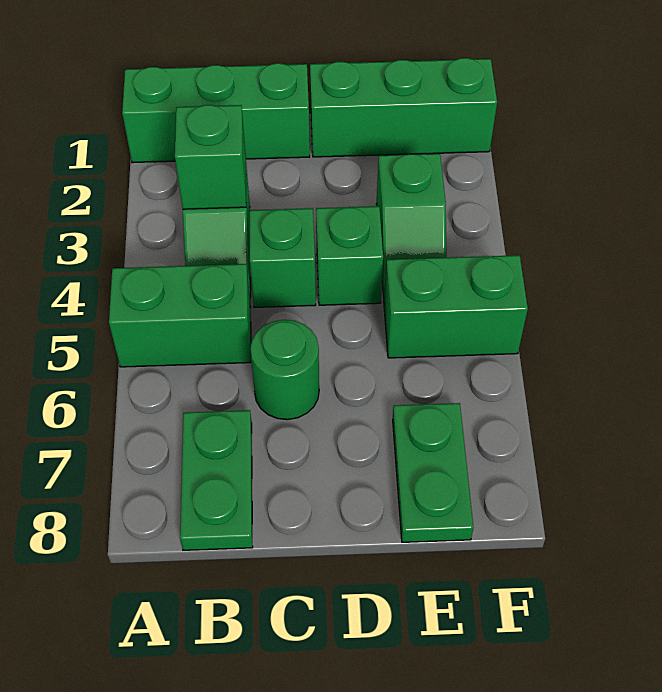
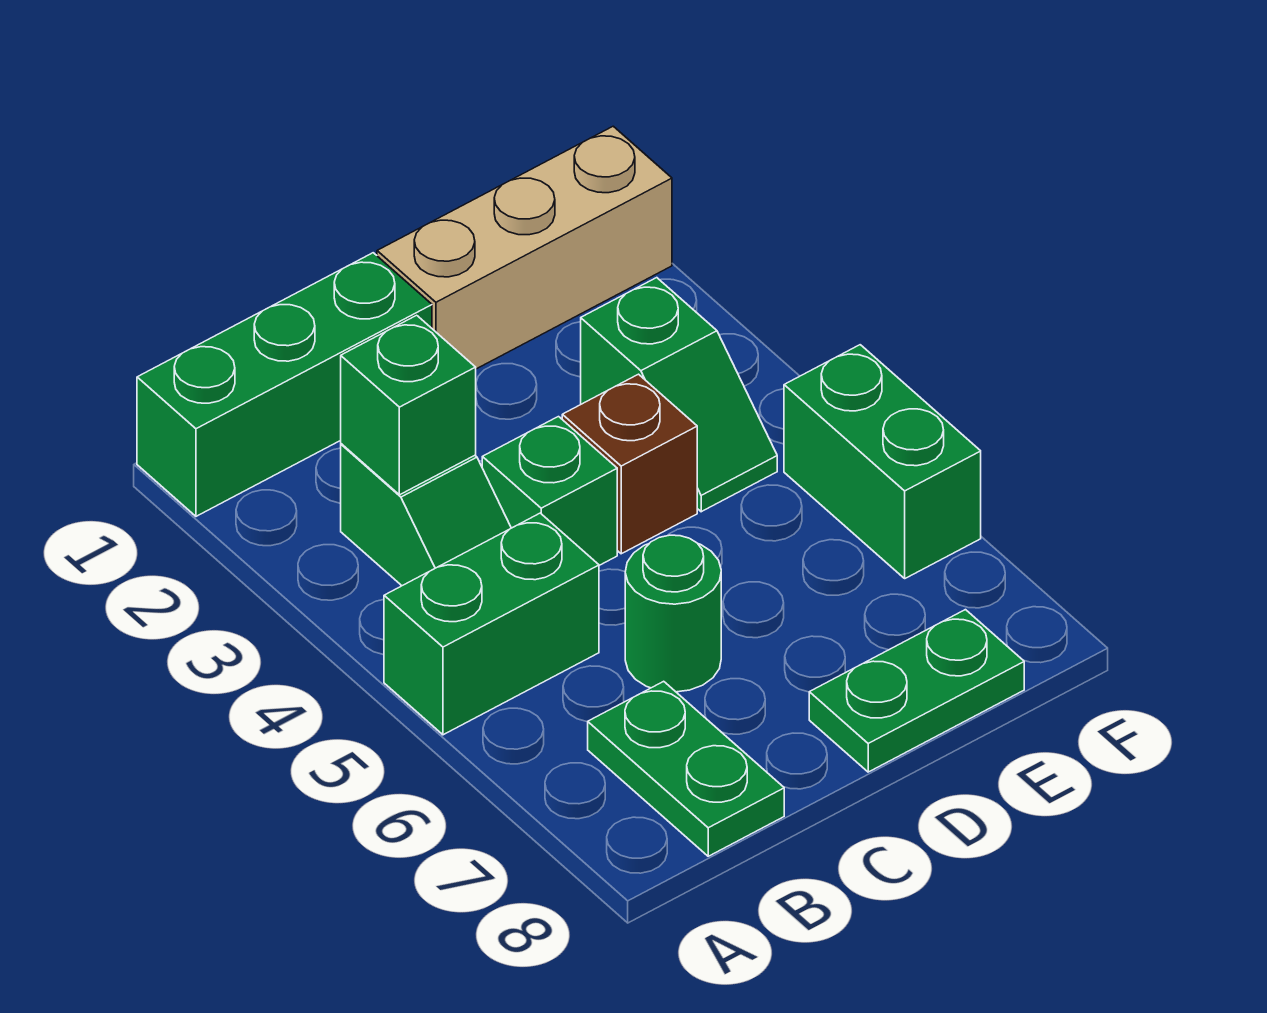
green 1x3 brick [310,58,497,157] -> tan 1x3 brick [377,126,672,369]
green 1x1 brick [316,206,383,305] -> brown 1x1 brick [562,374,697,554]
green 1x2 brick [384,255,528,358] -> green 1x2 brick turned to [784,345,981,578]
green 1x2 plate [393,403,473,542] -> green 1x2 plate turned to [809,610,1024,772]

